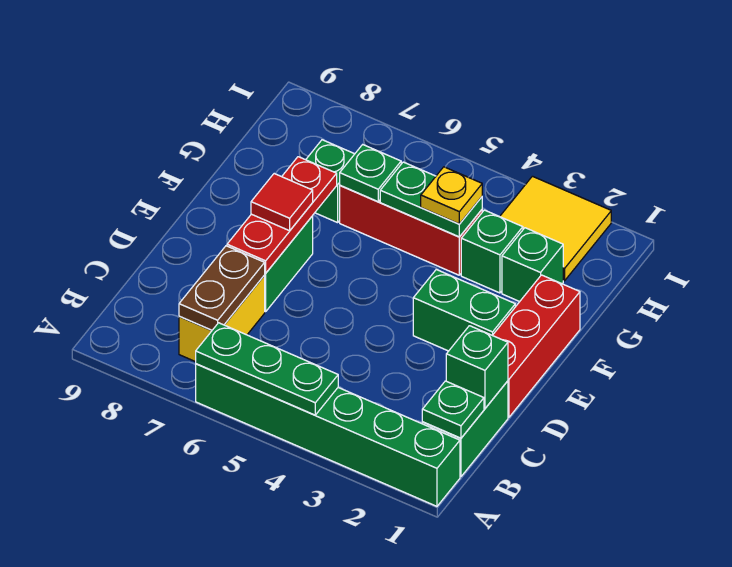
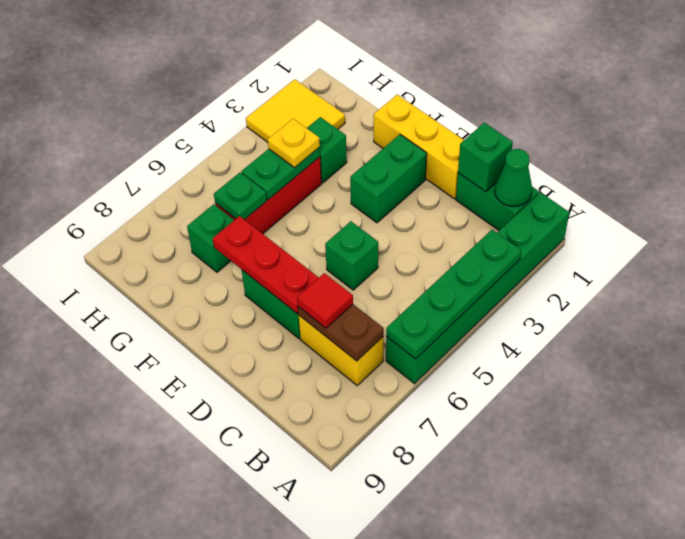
green 1x3 plate [196,323,338,415] -> green 1x4 plate [386,230,521,359]
green 1x1 plate [422,381,484,438] -> green 1x1 cone [495,149,532,207]
red 1x3 brick [493,275,580,417] -> yellow 1x3 brick [374,95,464,199]
red 1x1 tile [251,174,313,231] -> red 1x1 tile moved to [297,273,353,328]
green 1x1 brick [502,228,563,302] -> green 1x1 brick moved to [325,221,378,290]

